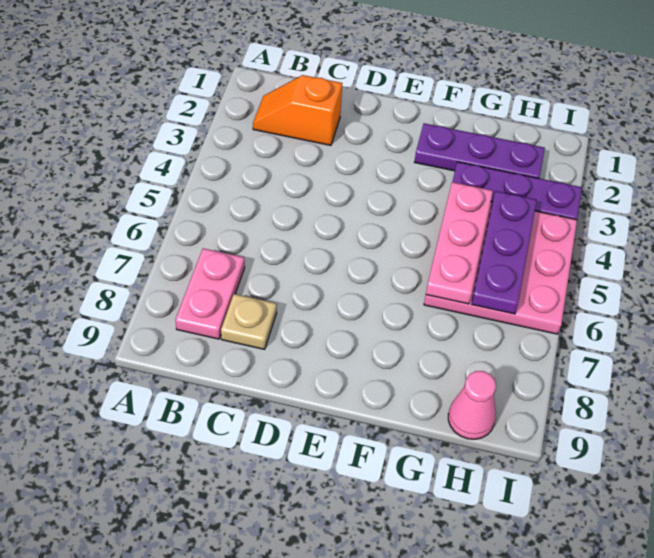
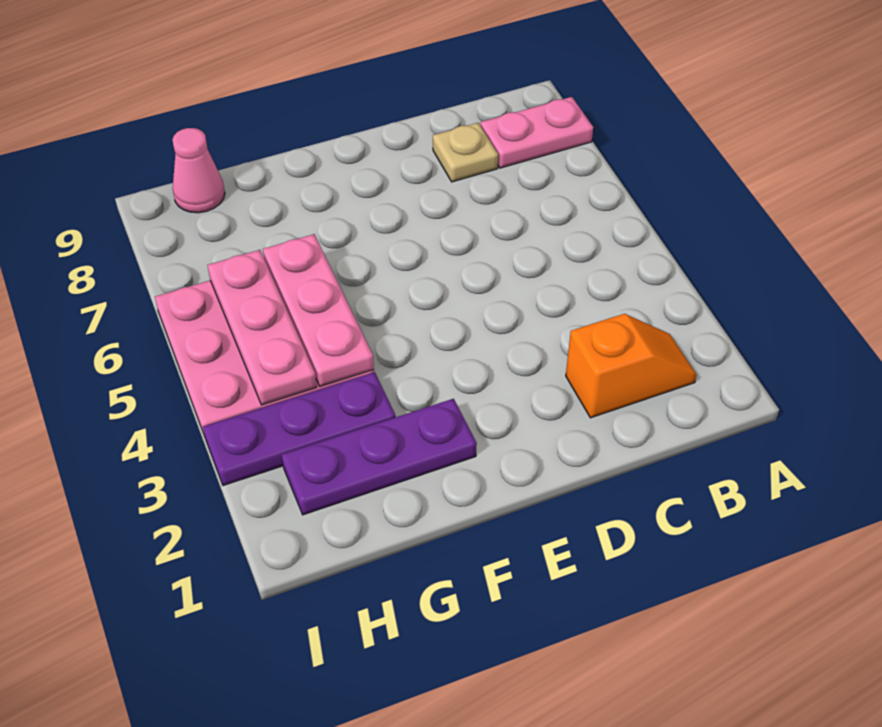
pink 1x2 plate [175,248,245,339] -> pink 1x2 plate turned to [481,97,593,168]
purple 1x3 plate [471,191,537,314] -> pink 1x3 plate [207,250,317,405]

